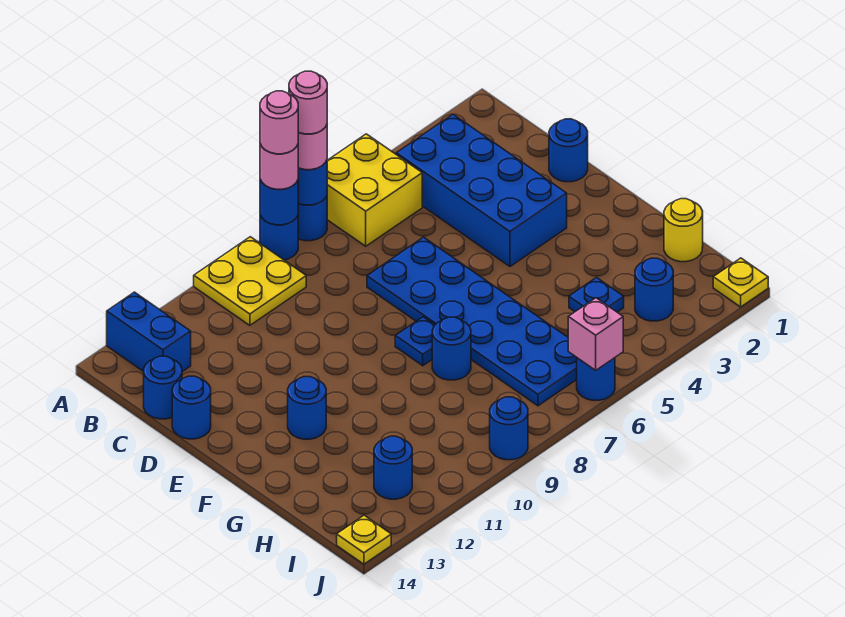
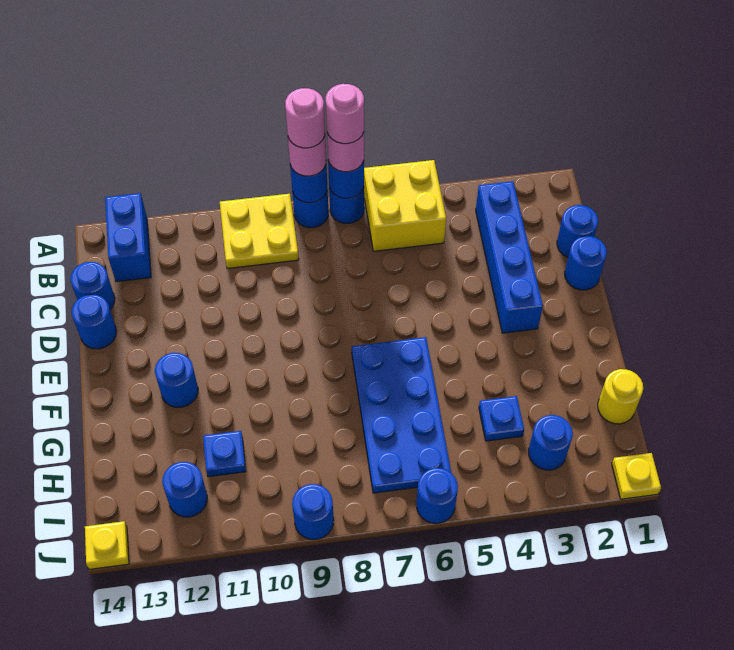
blue 2x4 brick [396,114,567,266] -> blue 1x4 brick [476,181,543,333]
blue 2x6 plate [367,237,577,406] -> blue 2x4 plate [352,337,451,493]
blue 1x1 plate [395,317,435,366] -> blue 1x1 plate moved to [203,431,246,477]
blue 1x1 round brick [432,317,471,380] -> blue 1x1 round brick moved to [557,205,598,257]
pink 1x1 brick [568,298,623,370] -> none

